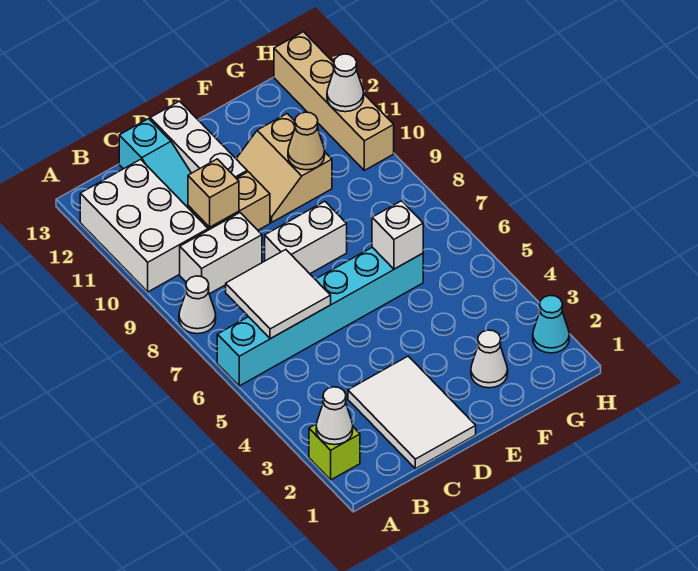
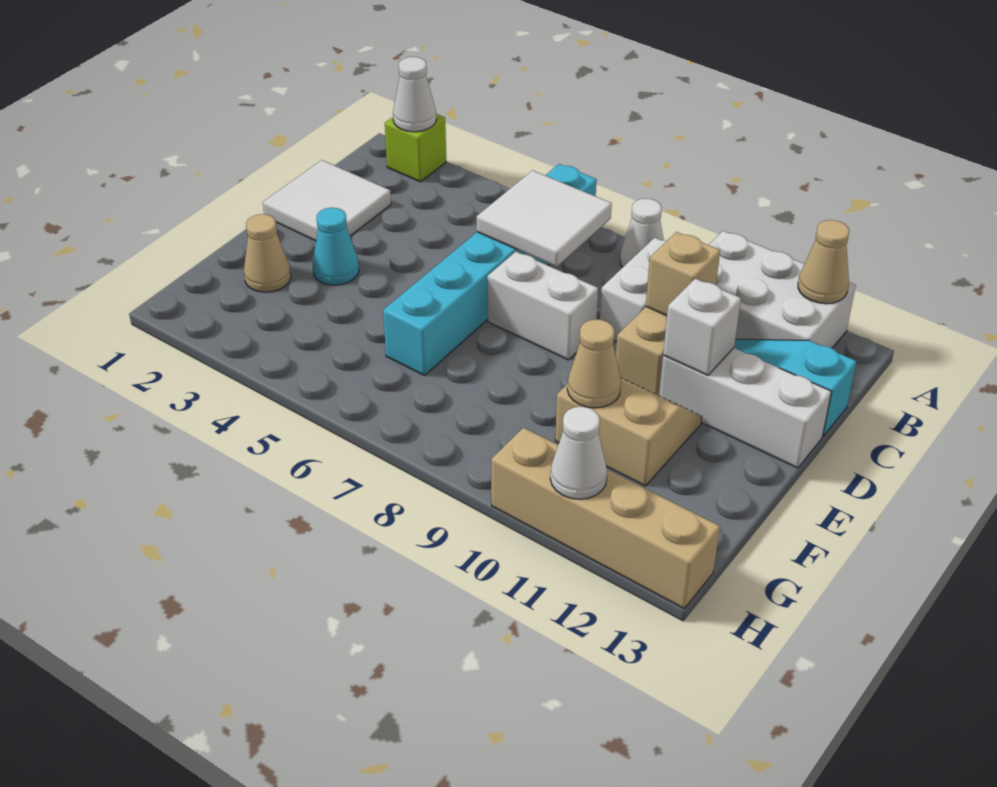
none -> tan 1x1 cone [798,220,849,304]
white 2x3 tile [348,356,476,469] -> white 2x2 tile [263,160,391,241]
white 1x2 brick [265,201,347,274] -> white 1x2 brick turned to [488,252,598,360]
white 1x1 cone [471,330,508,388] -> tan 1x1 cone [244,214,291,292]
white 1x1 brick [372,201,423,269] -> white 1x1 brick moved to [663,279,741,375]
cyan 1x1 cone [533,296,569,353] -> cyan 1x1 cone moved to [313,208,359,285]

